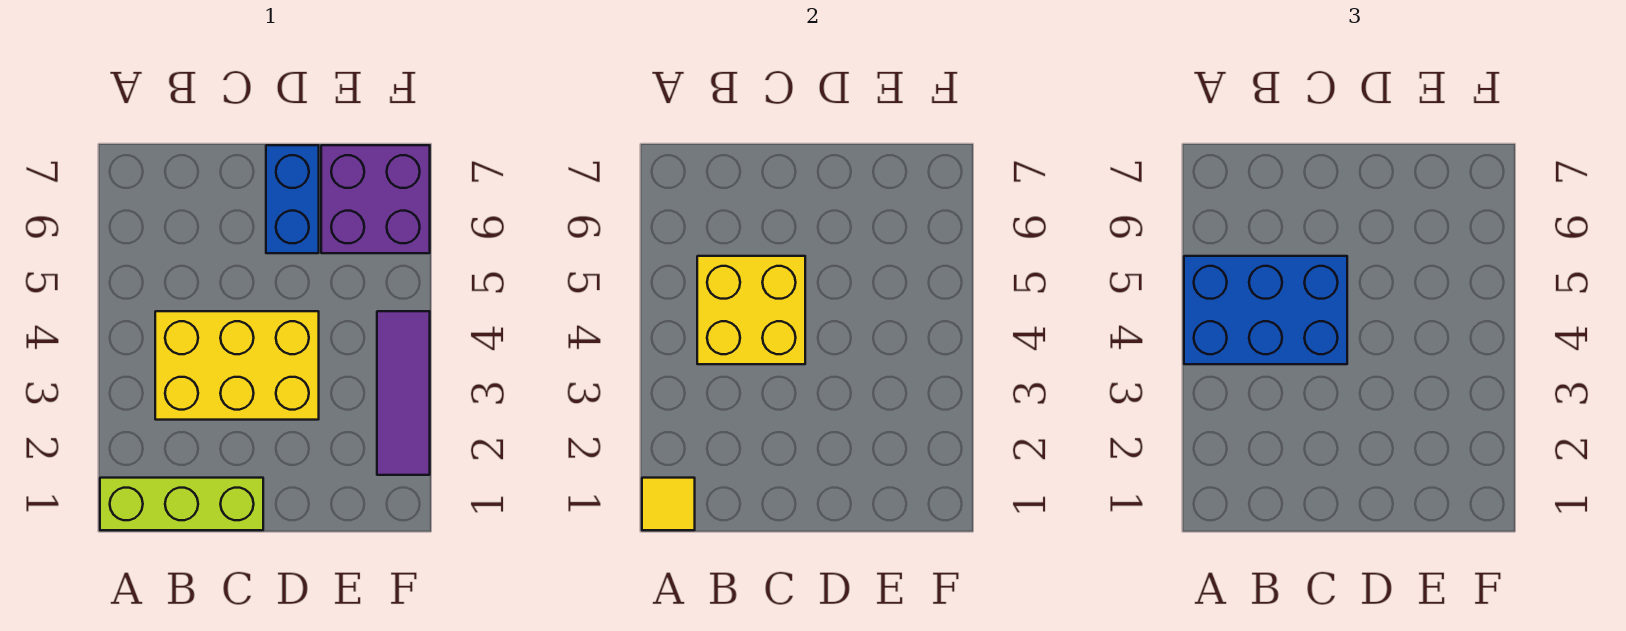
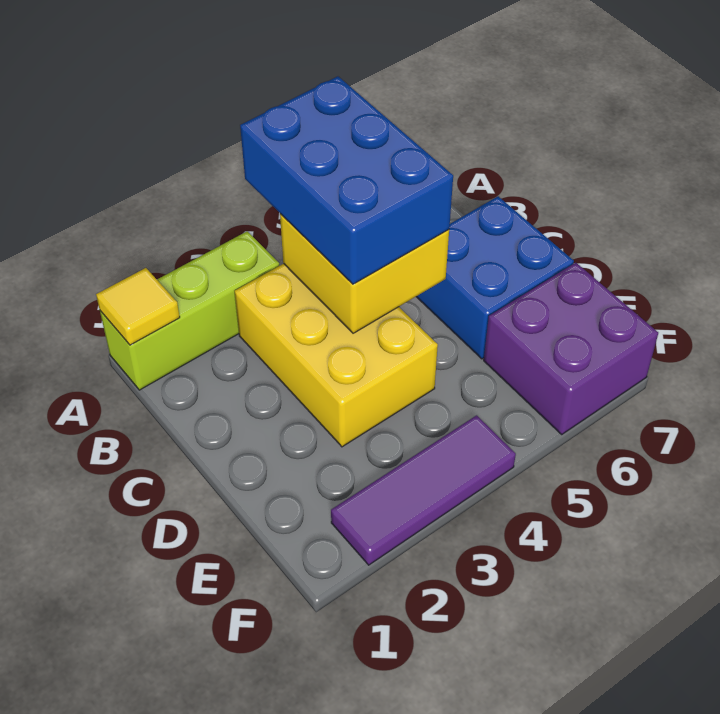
lime 1x3 brick [100,478,263,530] -> lime 1x3 brick turned to [100,231,279,390]
blue 1x2 brick [266,145,319,253] -> blue 2x2 brick [416,196,574,359]

